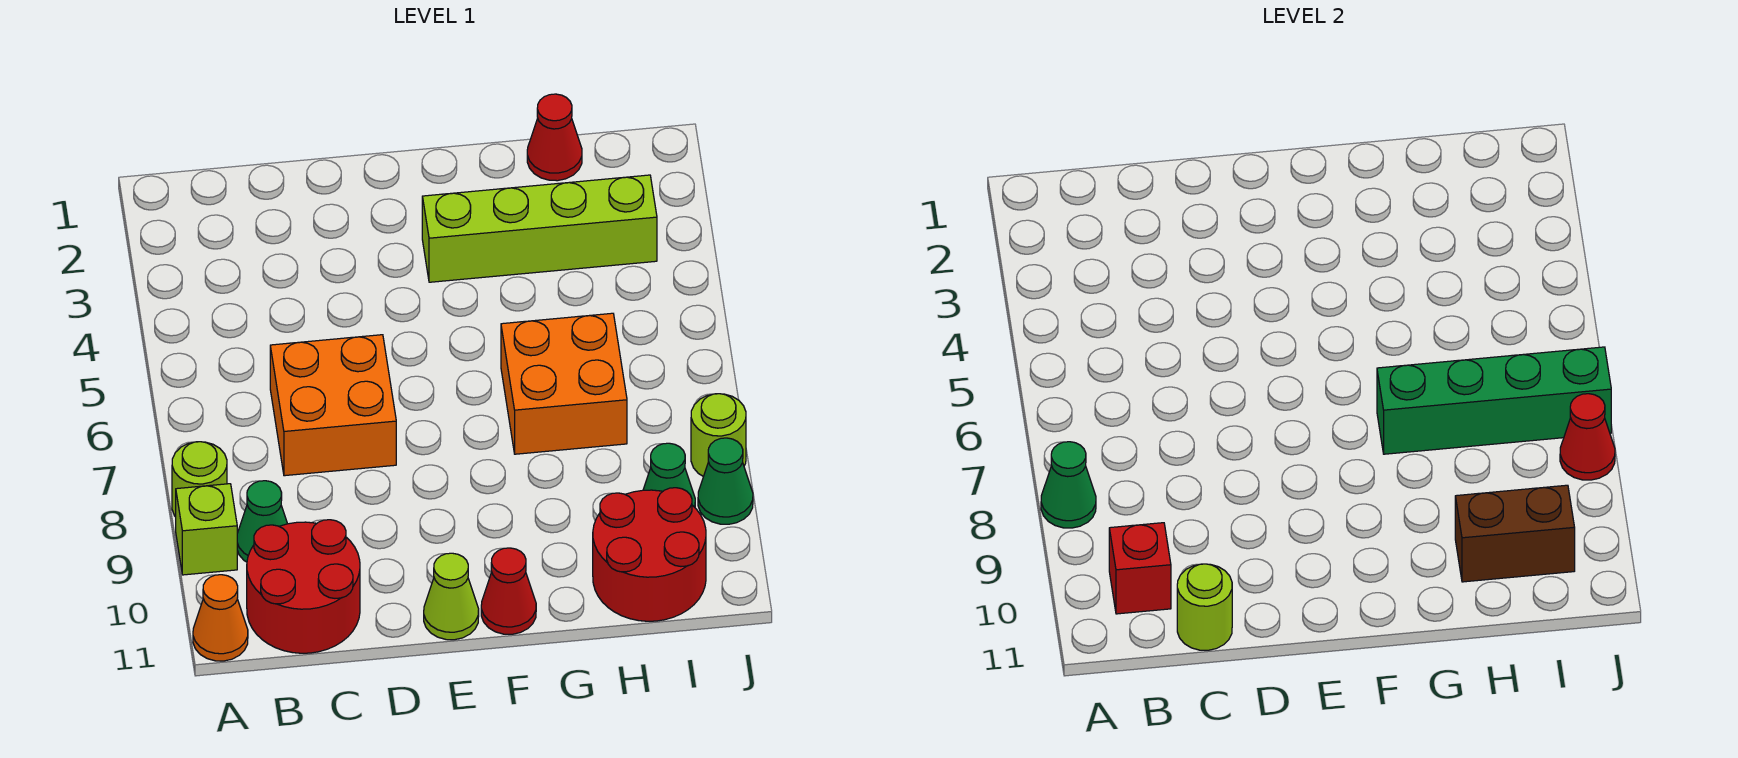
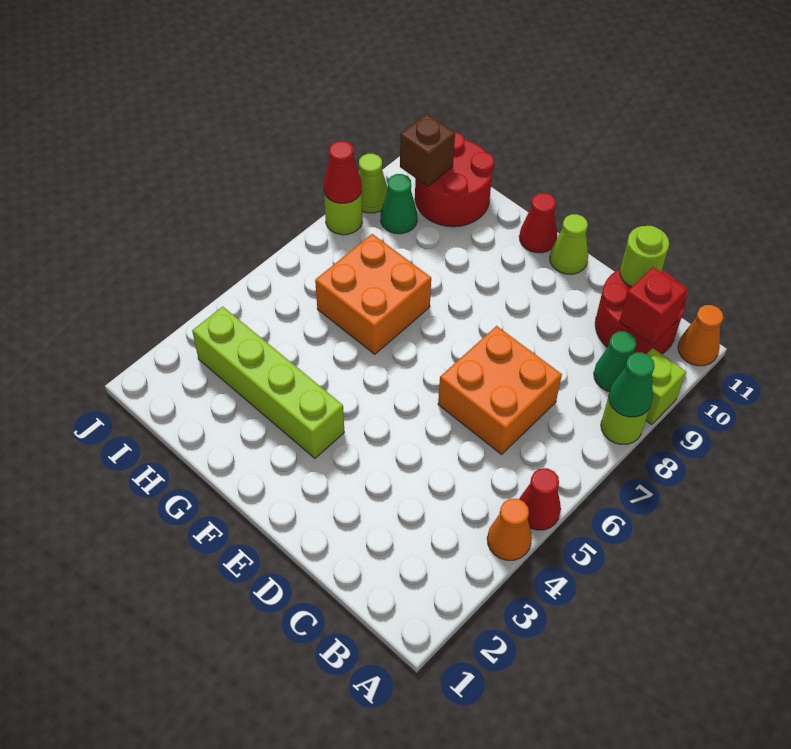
none -> orange 1x1 cone [487,499,532,560]
green 1x4 brick [1377,347,1611,454] -> none
red 1x1 cone [527,94,582,181] -> red 1x1 cone moved to [519,468,561,530]
brown 1x2 brick [1455,485,1575,582] -> brown 1x1 brick [400,114,455,186]
green 1x1 cone [698,438,753,524] -> lime 1x1 cone [359,154,388,213]

